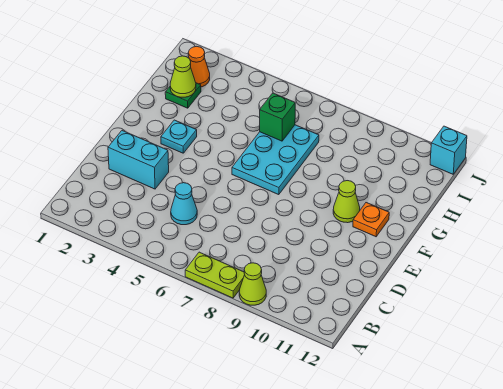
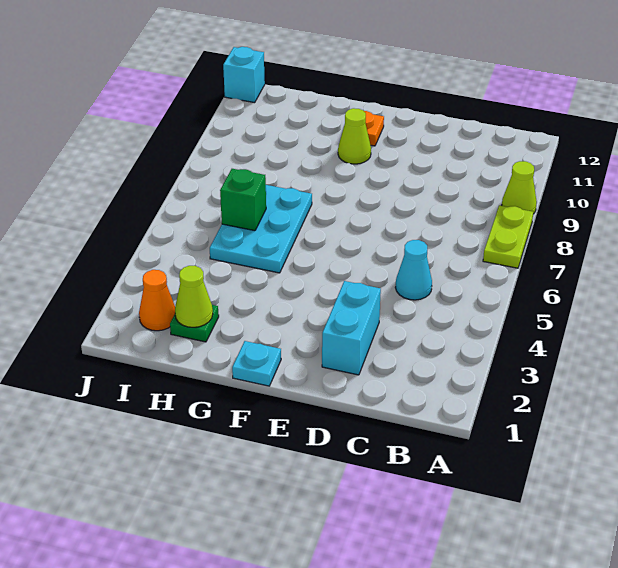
cyan 1x1 plate [161,120,197,153] -> cyan 1x1 plate moved to [232,341,281,386]
cyan 2x3 plate [232,125,319,195] -> cyan 2x3 plate turned to [210,185,312,273]

